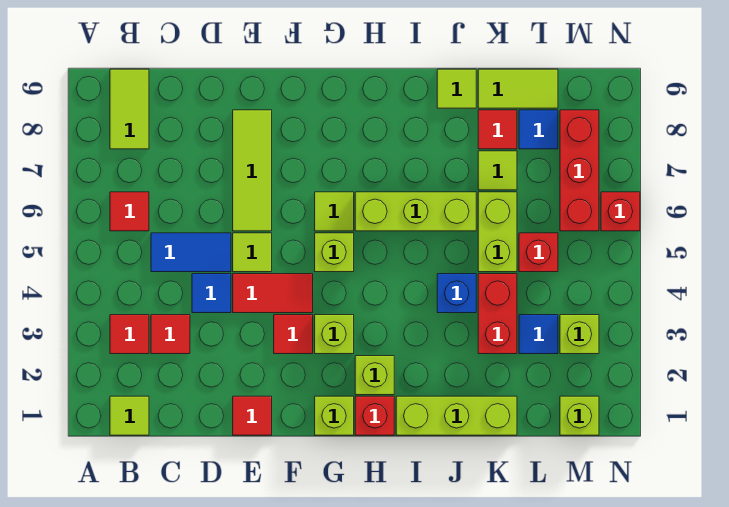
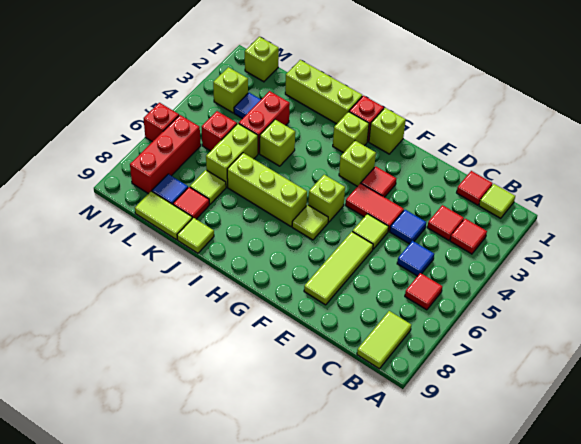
blue 1x2 tile [151,233,231,272] -> blue 1x1 tile [397,241,434,276]
red 1x1 tile [233,396,272,435] -> red 1x1 tile moved to [457,171,492,205]
blue 1x1 brick [437,274,476,313] -> lime 1x1 brick [260,120,295,166]

